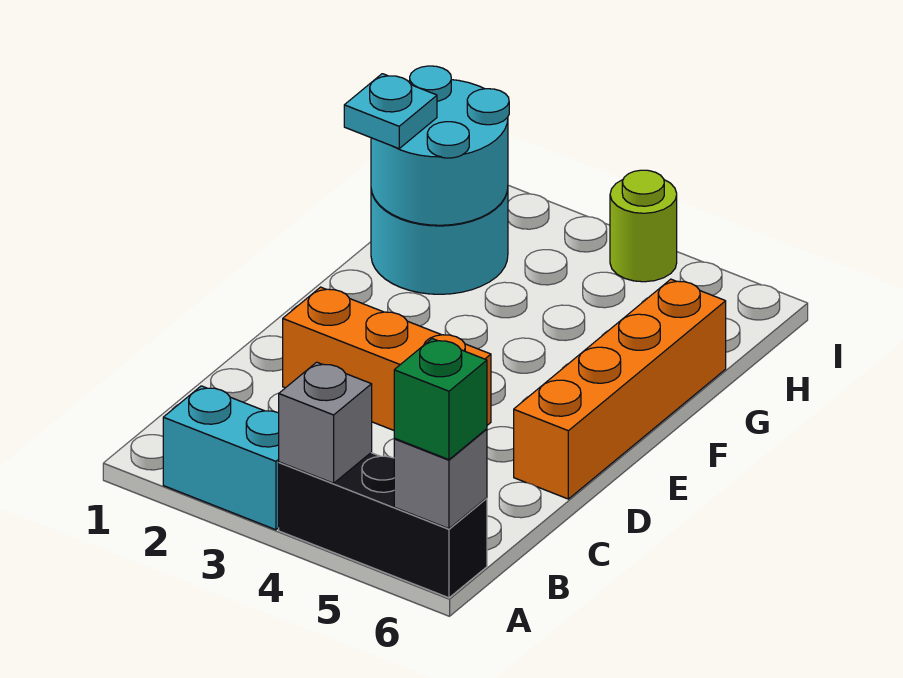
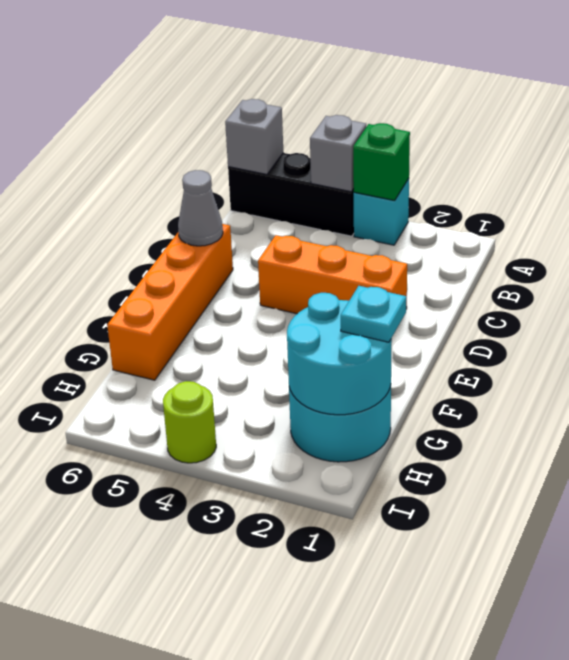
cyan 1x2 brick [163,386,279,530] -> cyan 1x1 brick [354,179,409,245]
green 1x1 brick [394,339,487,460] -> green 1x1 brick moved to [353,123,410,201]
none -> grey 1x1 cone [178,170,223,246]

